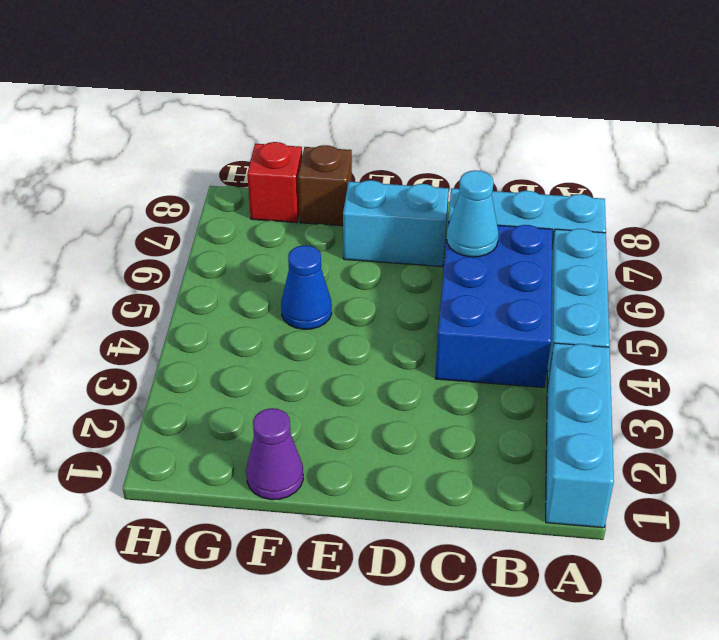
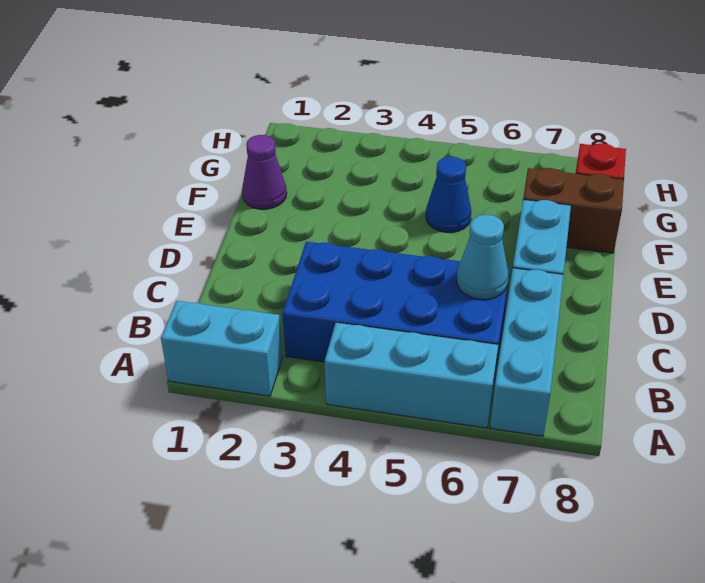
cyan 1x3 brick [546,343,614,528] -> cyan 1x2 brick [161,301,282,396]
blue 2x3 brick [435,222,552,387] -> blue 2x4 brick [282,242,510,382]
brown 1x1 brick [298,145,352,226] -> brown 1x2 brick [523,168,624,253]

